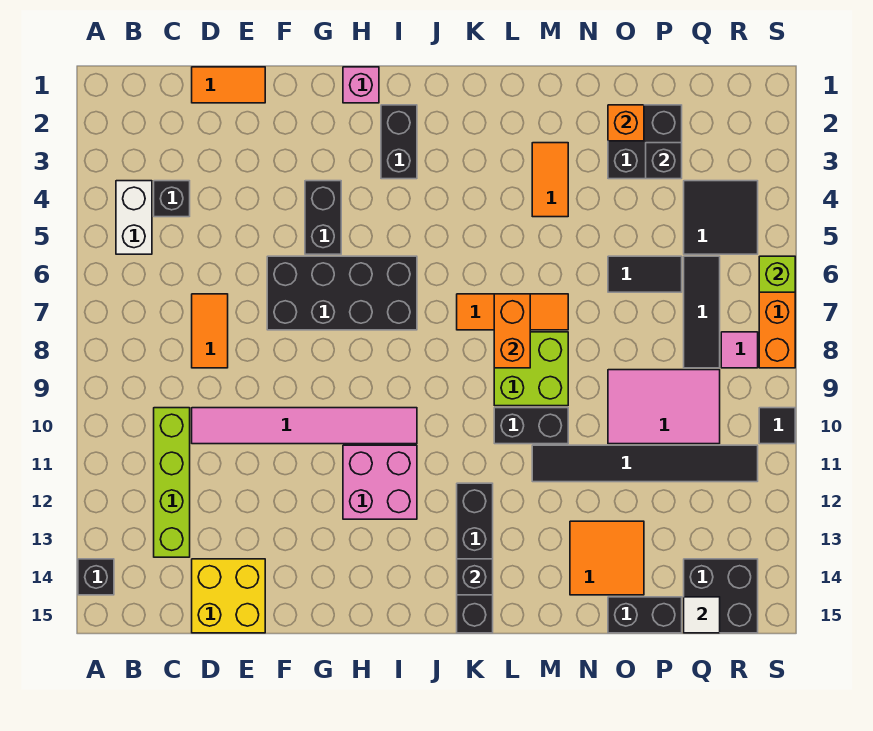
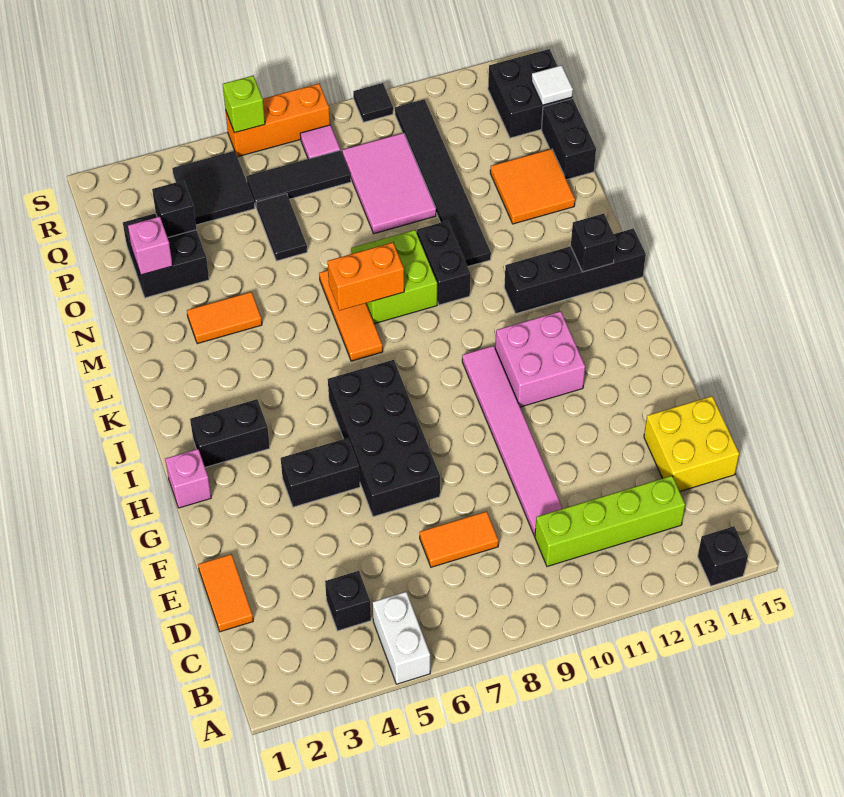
white 1x2 brick [116,181,152,254] -> white 1x2 brick turned to [373,592,430,684]
orange 1x1 brick [608,105,644,141] -> pink 1x1 brick [128,217,173,275]

